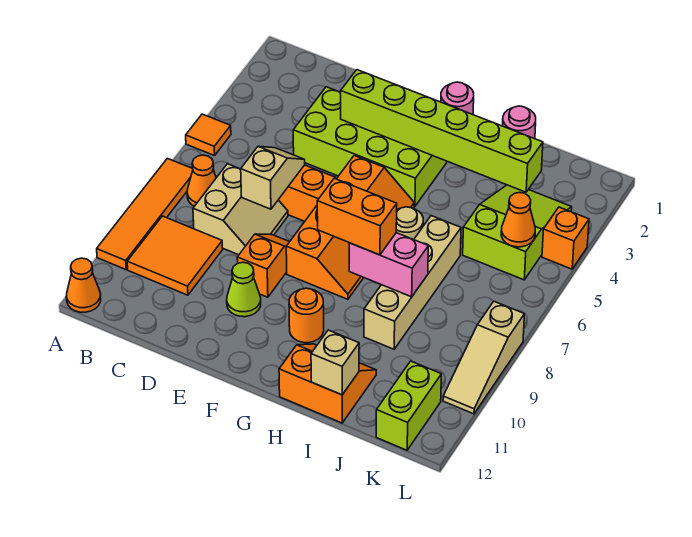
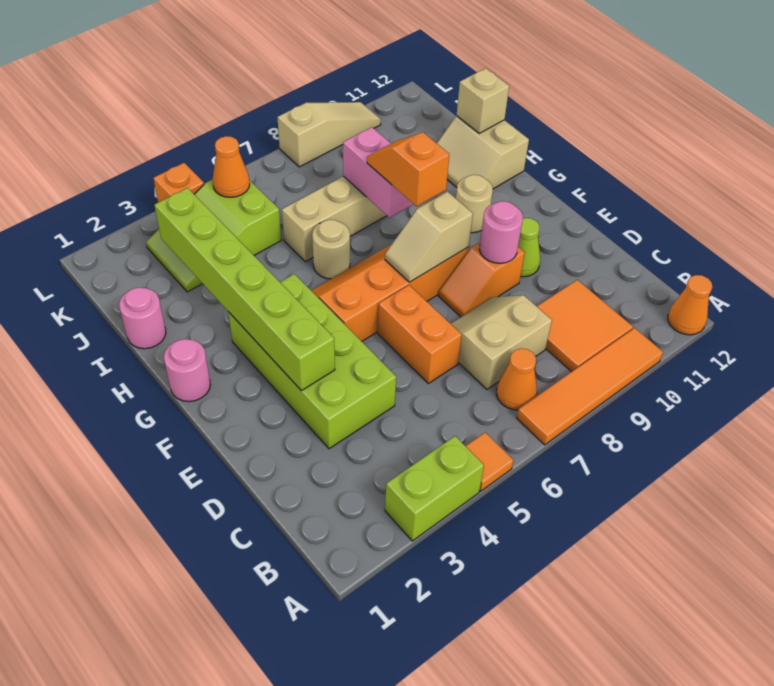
tan 1x2 slope [241,146,305,209] -> tan 1x2 slope moved to [385,192,473,282]
none -> pink 1x1 round brick [479,201,523,263]
orange 1x2 brick [317,178,397,255] -> orange 1x2 slope [367,132,449,206]
orange 1x1 round brick [289,288,324,343] -> tan 1x1 round brick [456,175,493,233]
orange 2x2 slope [279,344,376,423] -> tan 2x2 slope [437,116,529,189]
lime 1x2 brick [376,361,441,450] -> lime 1x2 brick moved to [385,436,484,541]

